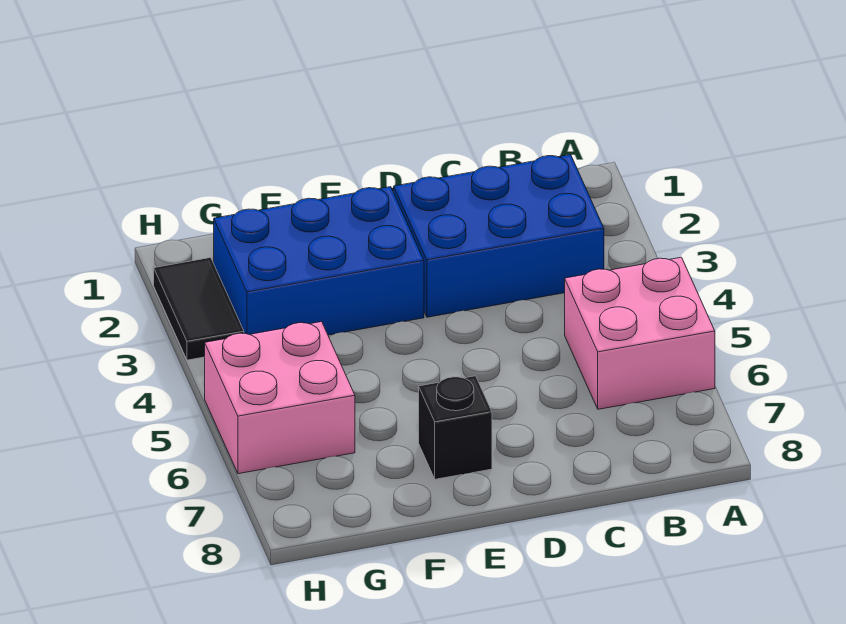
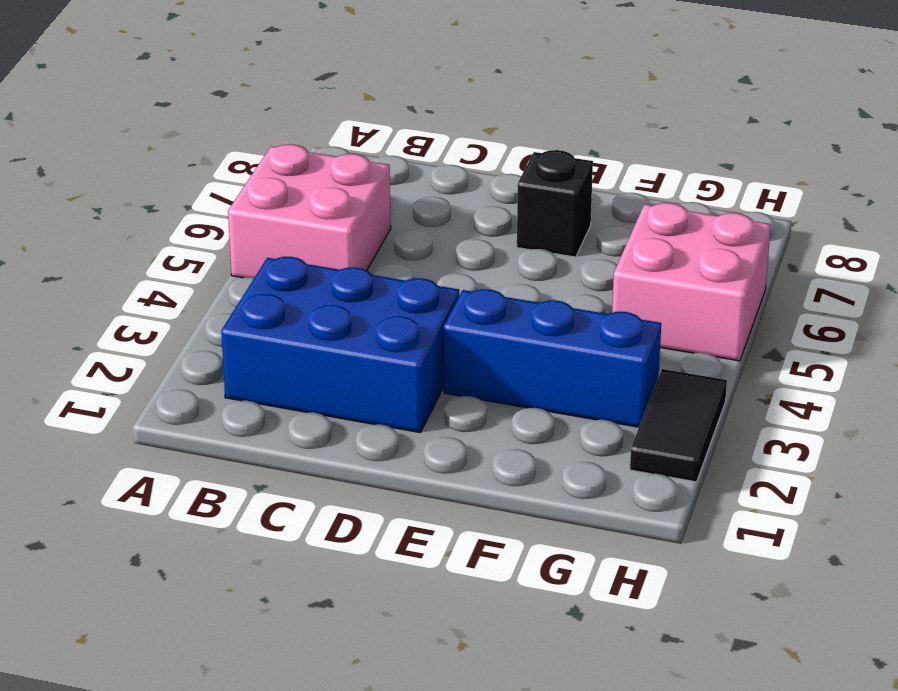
blue 2x3 brick [214,187,424,335] -> blue 1x3 brick [444,289,661,427]

